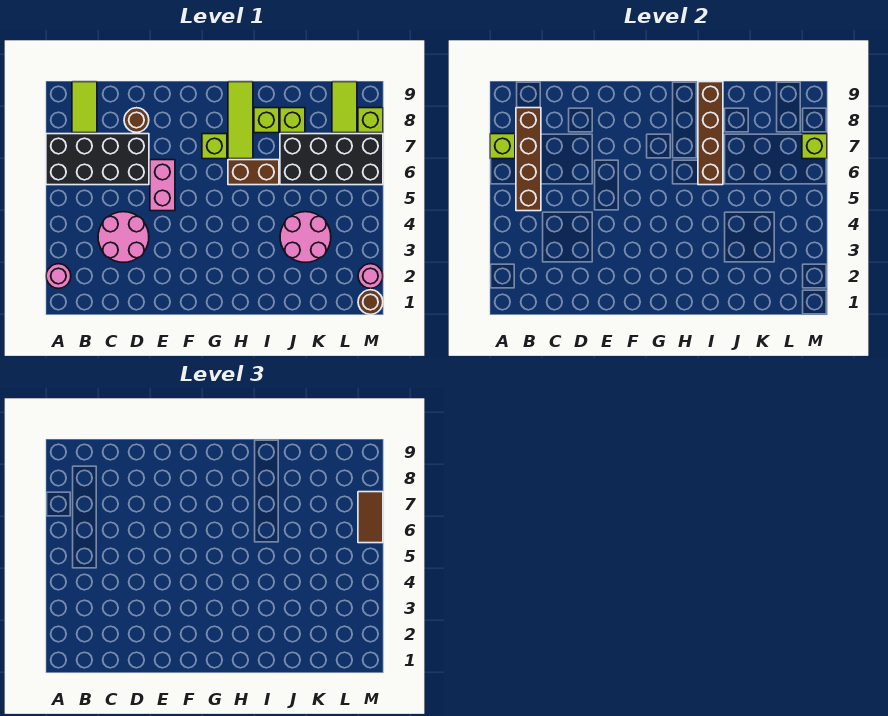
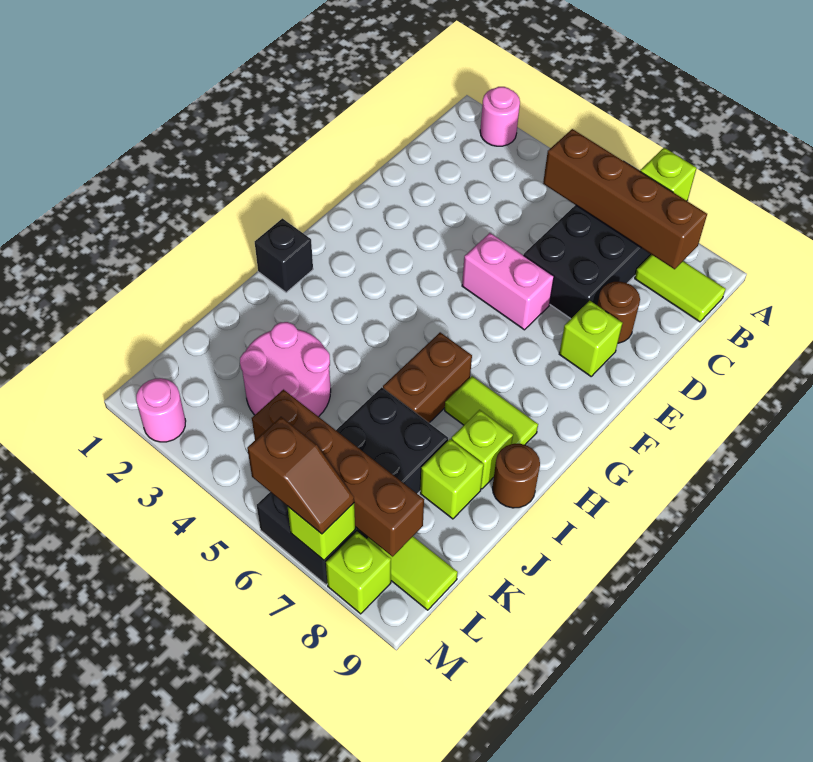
pink 2x2 round brick [98,212,149,262] -> none
lime 1x1 brick [202,134,227,159] -> lime 1x1 brick moved to [559,301,622,376]
none -> black 1x1 brick [255,218,313,293]
lime 1x3 tile [228,82,253,159] -> lime 1x2 tile [445,376,538,445]
brown 1x4 brick [698,82,723,185] -> brown 1x4 brick moved to [252,390,424,557]
brown 1x1 round brick [358,290,383,314] -> brown 1x1 round brick moved to [493,444,540,508]
brown 1x2 tile [358,492,383,543] -> brown 1x2 slope [247,417,354,534]

